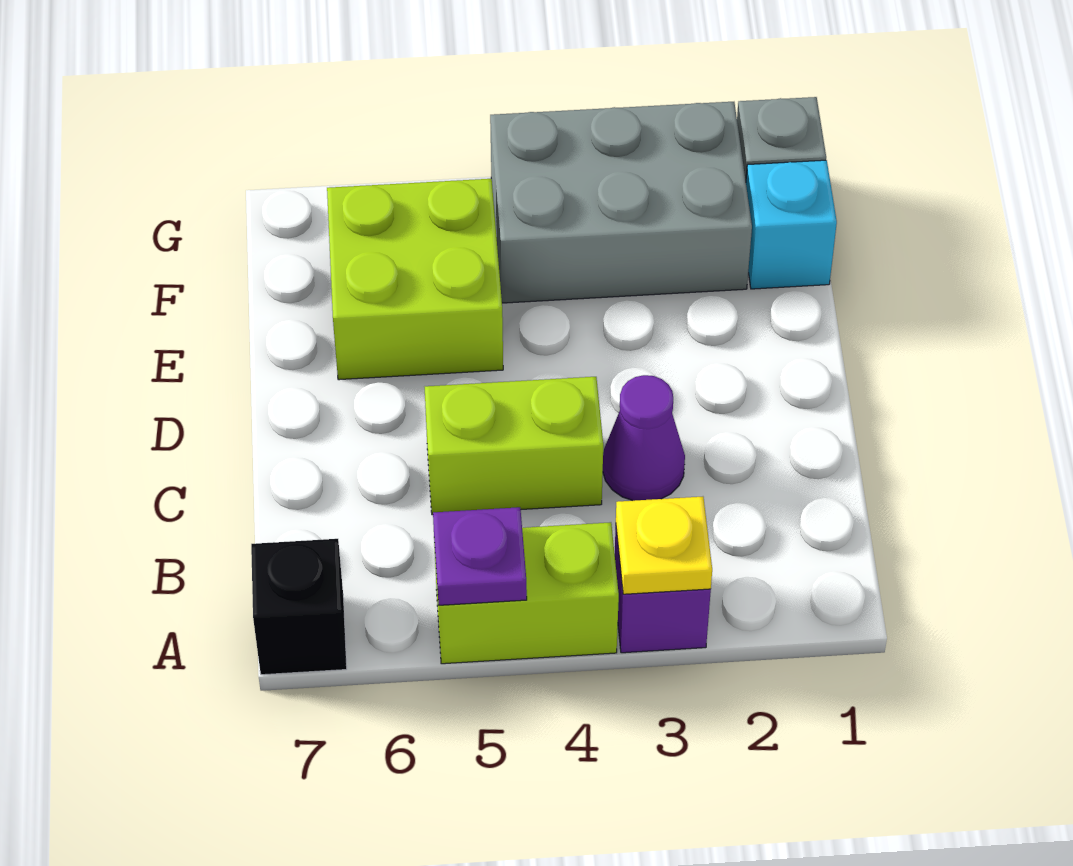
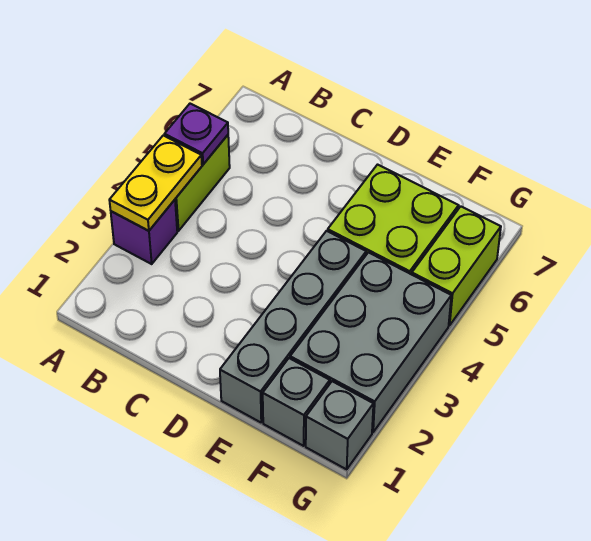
yellow 1x1 plate [616,497,712,594] -> yellow 1x2 plate [109,135,202,231]
black 1x1 brick [251,539,347,675] -> none
purple 1x1 cone [603,375,685,501] -> none
lime 1x2 brick [425,377,603,515] -> lime 1x2 brick moved to [412,206,501,326]
none -> grey 1x4 brick [220,231,366,422]
cyan 1x1 brick [746,160,837,289] -> grey 1x1 brick [263,358,330,446]

